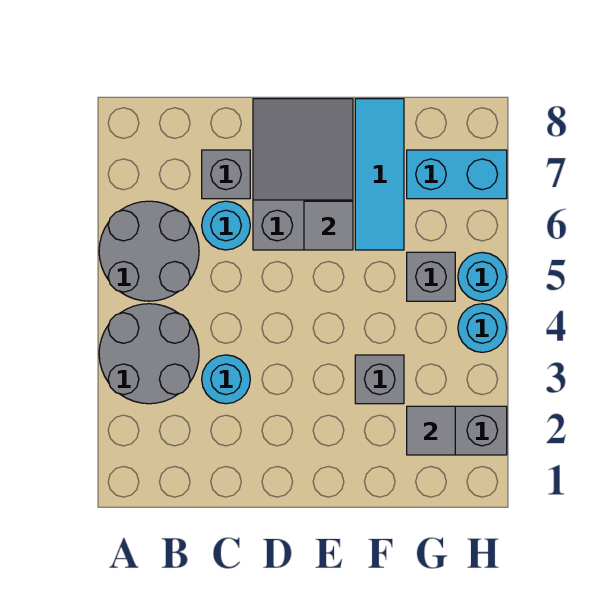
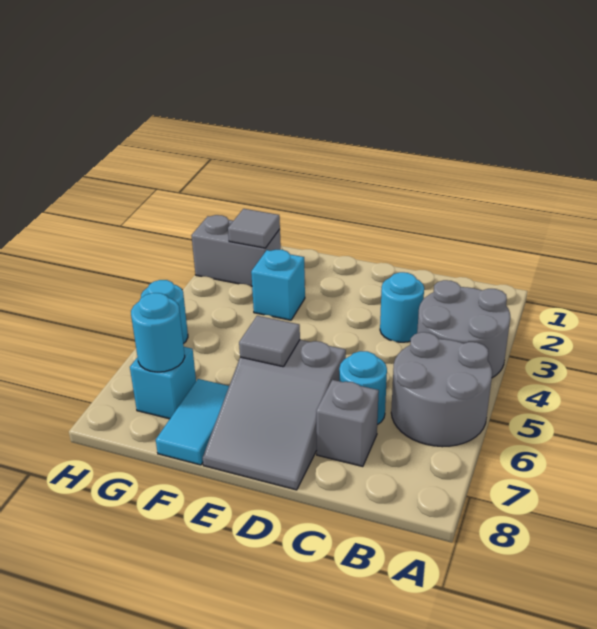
grey 1x1 brick [355,355,404,404] -> cyan 1x1 brick [251,250,305,320]
cyan 1x3 tile [355,99,404,250] -> cyan 1x2 tile [156,379,229,465]
grey 1x1 brick [407,252,455,301] -> none
cyan 1x2 brick [407,150,507,199] -> cyan 1x1 brick [130,347,196,419]
cyan 1x1 round brick [458,304,507,352] -> cyan 1x1 round brick moved to [131,293,185,372]

